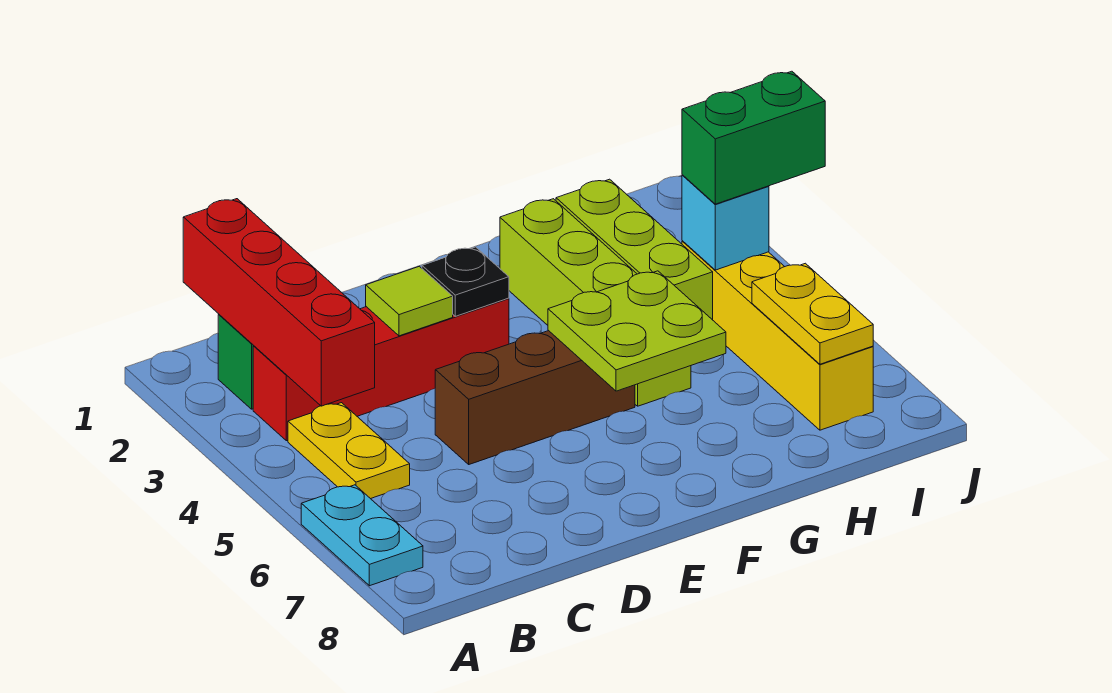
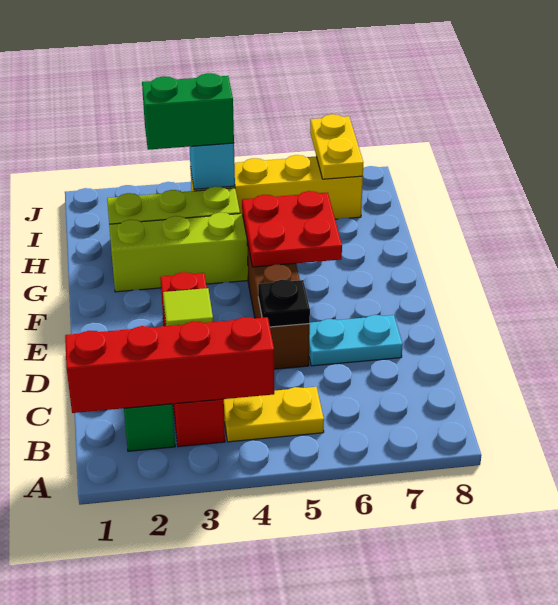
cyan 1x2 plate [301,485,423,586] -> cyan 1x2 plate moved to [309,315,403,366]
black 1x1 plate [422,247,509,316] -> black 1x1 plate moved to [258,279,310,327]
lime 2x2 plate [548,271,726,391] -> red 2x2 plate [242,191,342,267]
green 1x2 brick [682,71,825,204] -> green 1x2 brick turned to [142,73,234,150]
yellow 1x2 plate [752,263,873,364] -> yellow 1x2 plate turned to [310,114,363,179]

